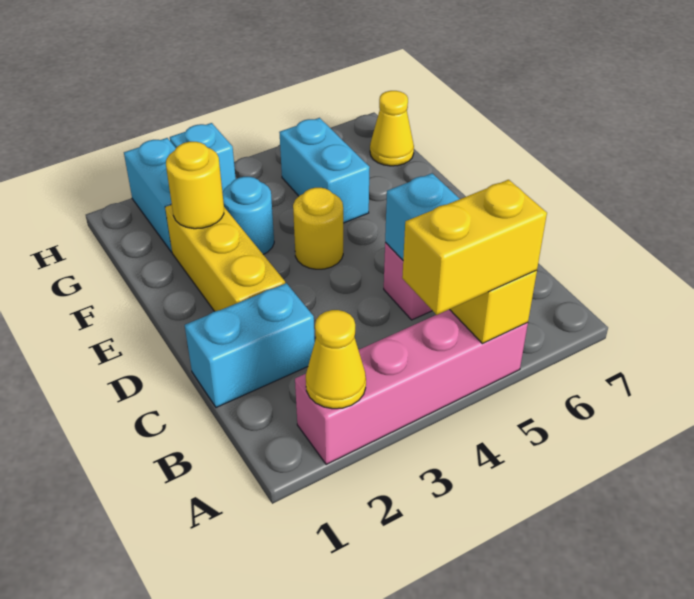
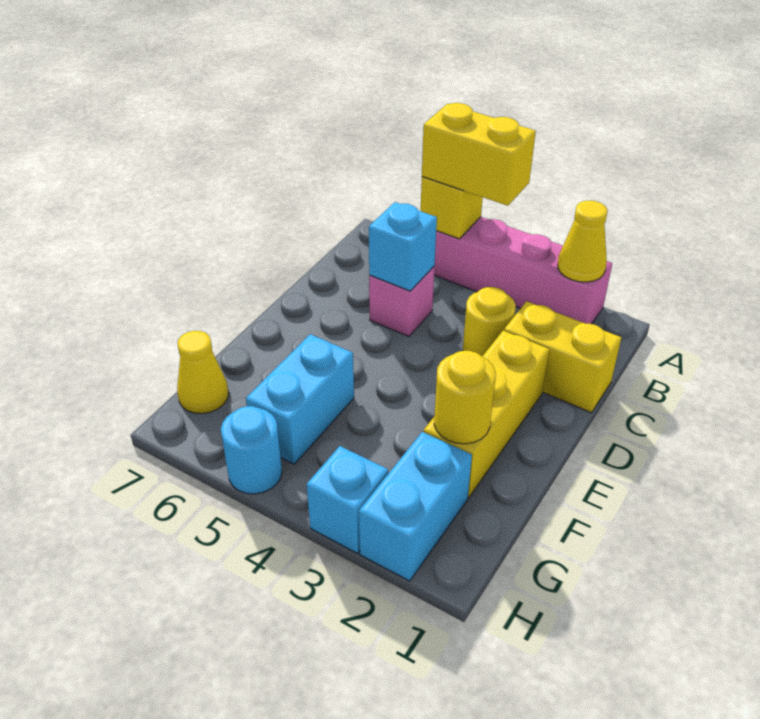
cyan 1x2 brick [185,283,315,407] -> yellow 1x2 brick [504,301,621,413]
yellow 1x1 round brick [293,188,343,269] -> yellow 1x1 round brick moved to [463,287,516,356]
cyan 1x1 round brick [222,177,274,254] -> cyan 1x1 round brick moved to [221,406,282,494]

